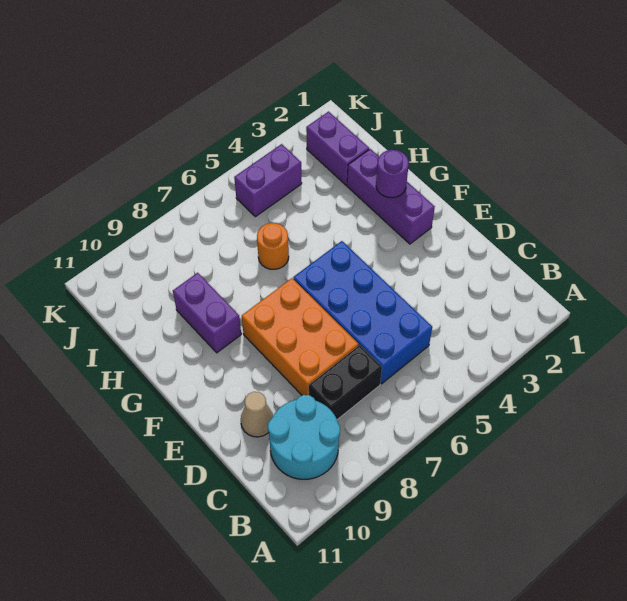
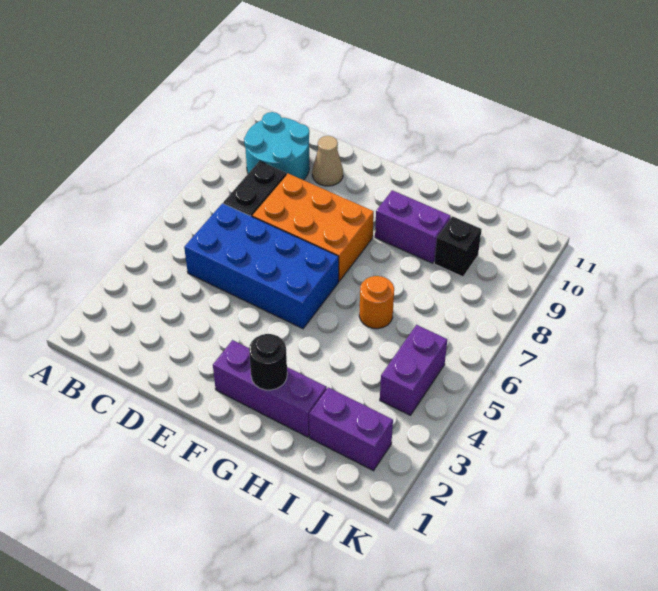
purple 1x1 round brick [376,150,409,198] -> black 1x1 round brick [249,334,287,390]
none -> black 1x1 brick [434,216,482,277]

